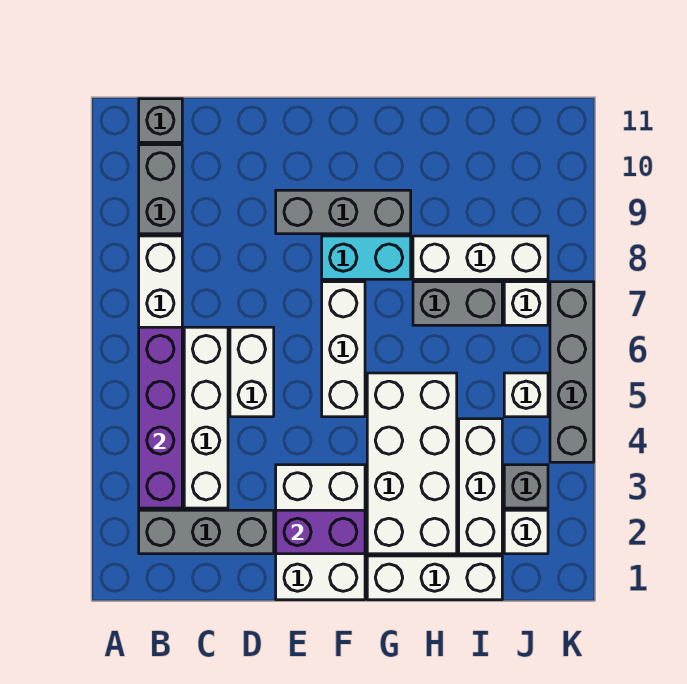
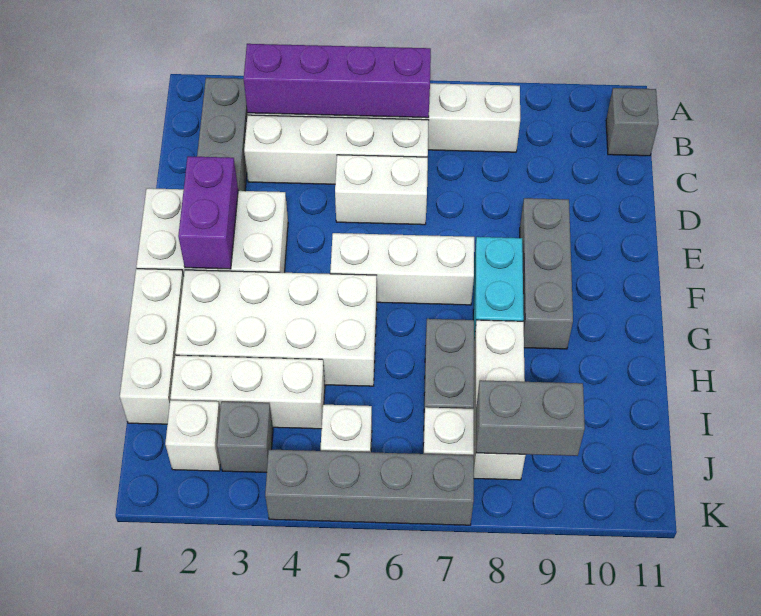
grey 1x2 brick [139,145,182,234] -> grey 1x2 brick moved to [476,380,585,456]

